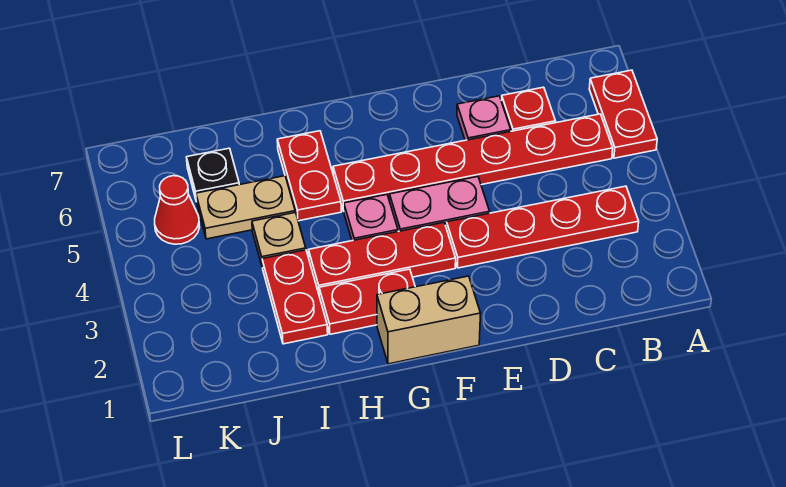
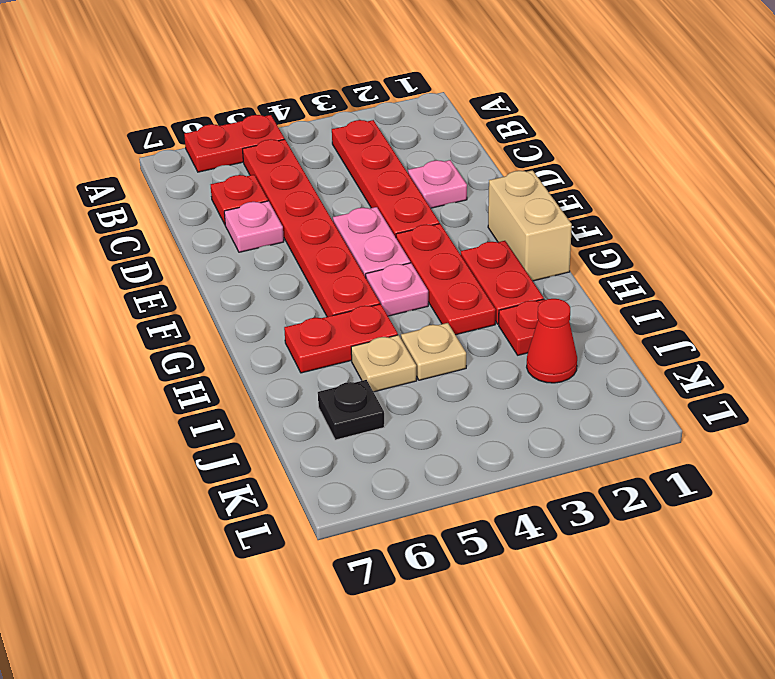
none -> pink 1x1 plate [408,160,467,208]
red 1x2 plate [262,250,328,344] -> red 1x1 plate [499,299,545,355]
tan 1x2 plate [196,176,295,239] -> tan 1x1 plate [351,335,417,392]
red 1x1 cone [155,176,200,244] -> red 1x1 cone moved to [527,299,577,383]

